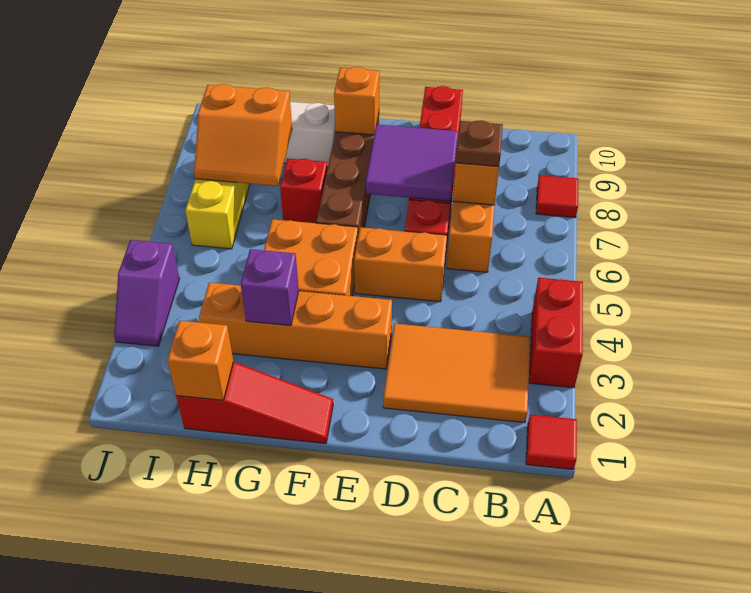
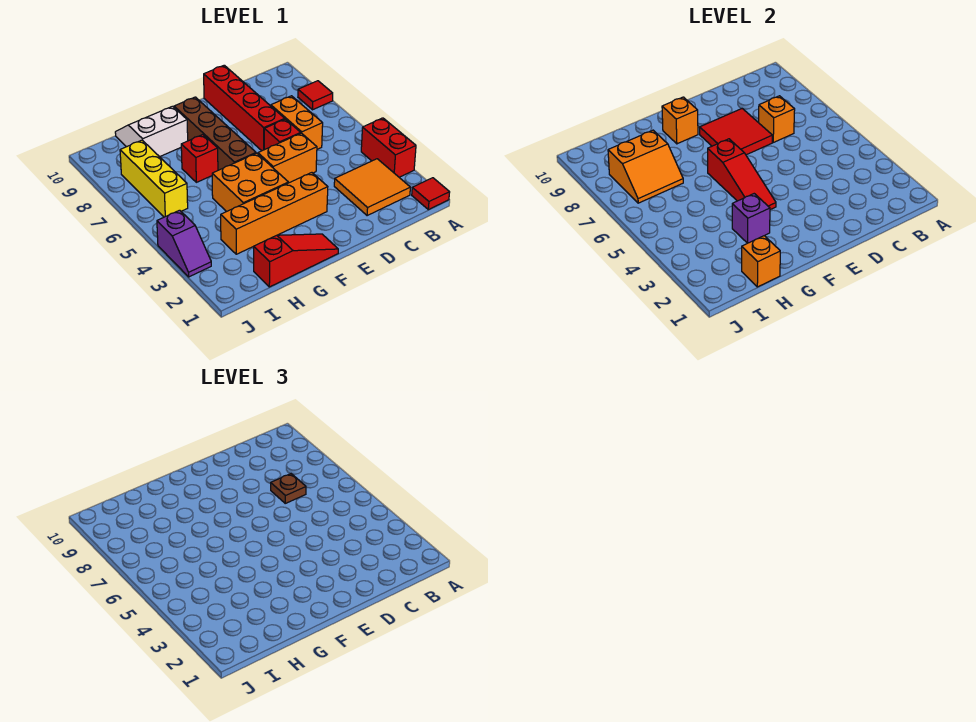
orange 2x3 tile [383,323,530,423] -> orange 2x2 tile [334,159,410,216]
purple 2x2 tile [366,124,458,201] -> red 2x2 tile [700,109,772,155]
none -> red 1x3 slope [708,139,776,210]

